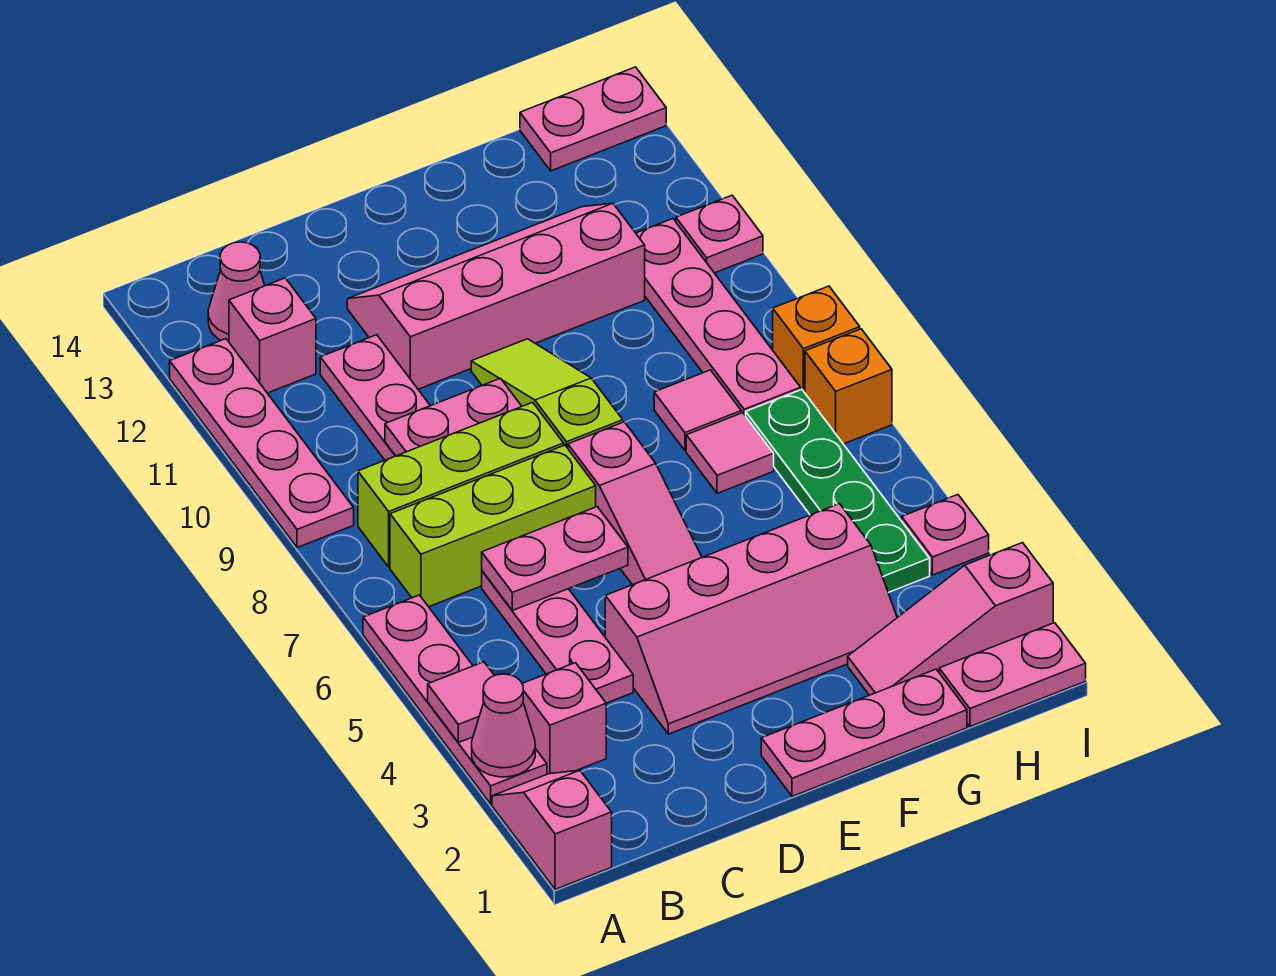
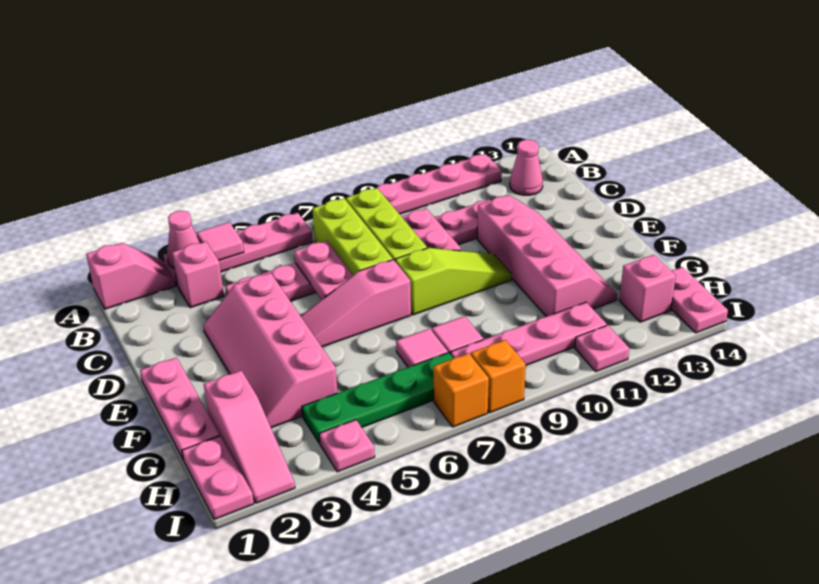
pink 1x1 brick [229,278,316,393] -> pink 1x1 brick moved to [619,255,676,322]
pink 1x3 slope [848,543,1053,695] -> pink 1x3 slope turned to [204,371,295,503]

